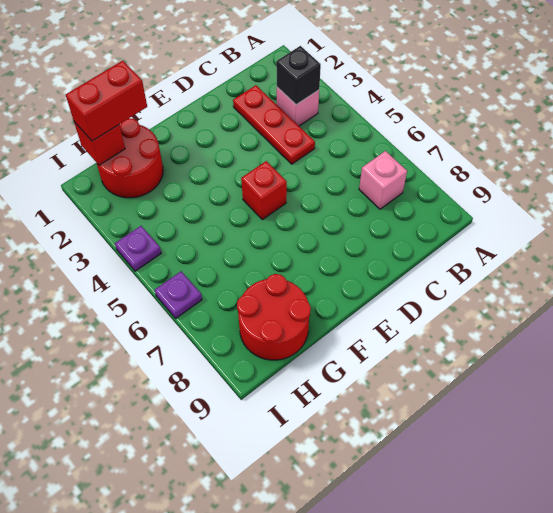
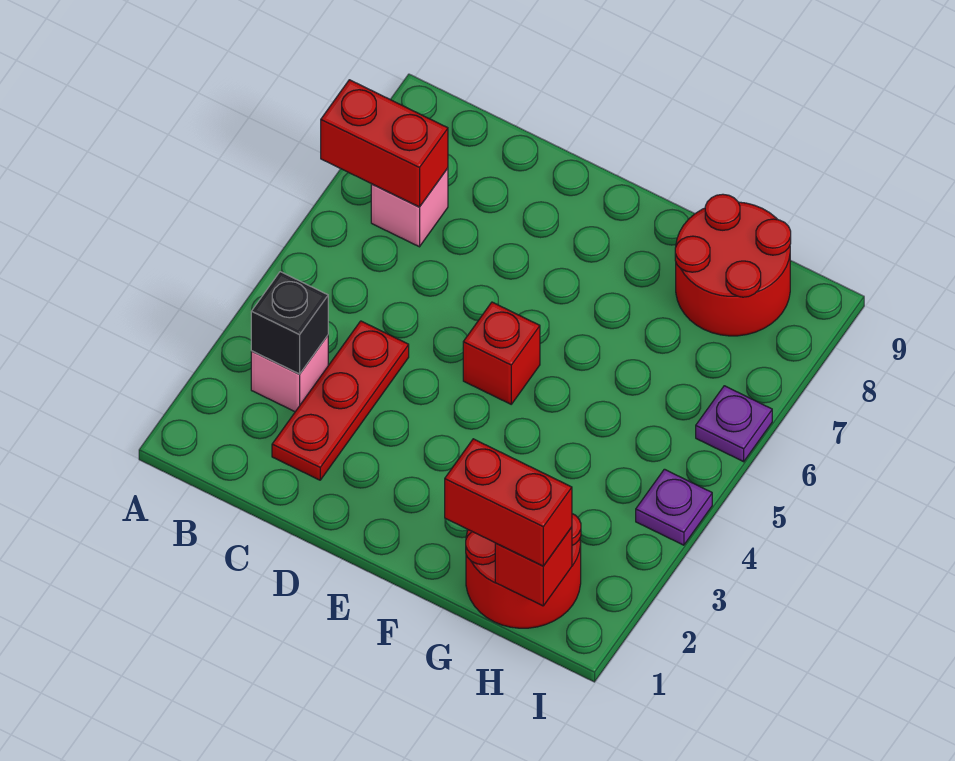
none -> red 1x2 brick [321,80,448,207]

